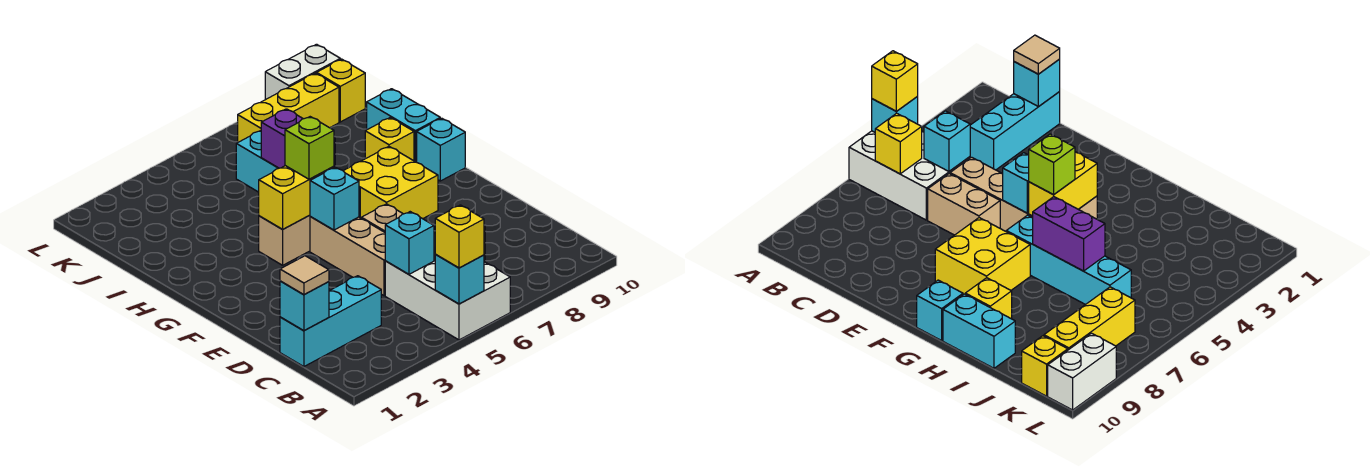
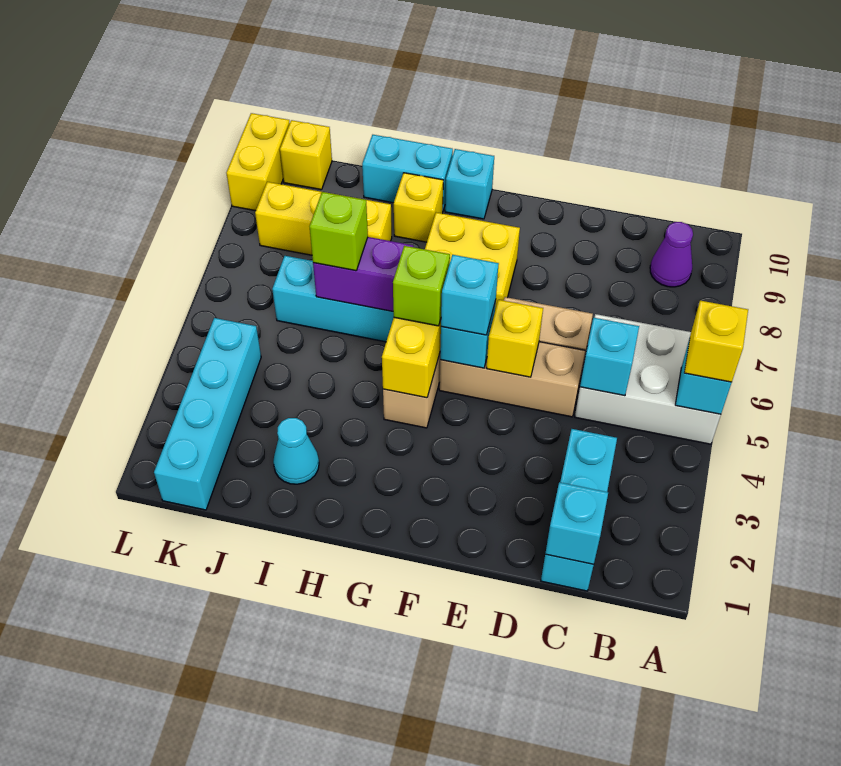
yellow 1x1 brick [875,113,922,174] -> yellow 1x1 brick moved to [487,300,543,377]
none -> purple 1x1 cone [650,222,693,287]
tan 1x1 tile [280,256,329,295] -> none
none -> cyan 1x1 brick [441,255,499,335]
none -> cyan 1x1 cone [273,418,319,484]
none -> lime 1x1 brick [310,192,368,271]
none -> cyan 1x4 brick [154,318,261,510]
yellow 1x3 brick [238,73,339,142] -> yellow 1x3 brick turned to [255,182,392,255]
white 1x2 brick [265,44,340,100] -> yellow 1x2 brick [226,113,290,211]

